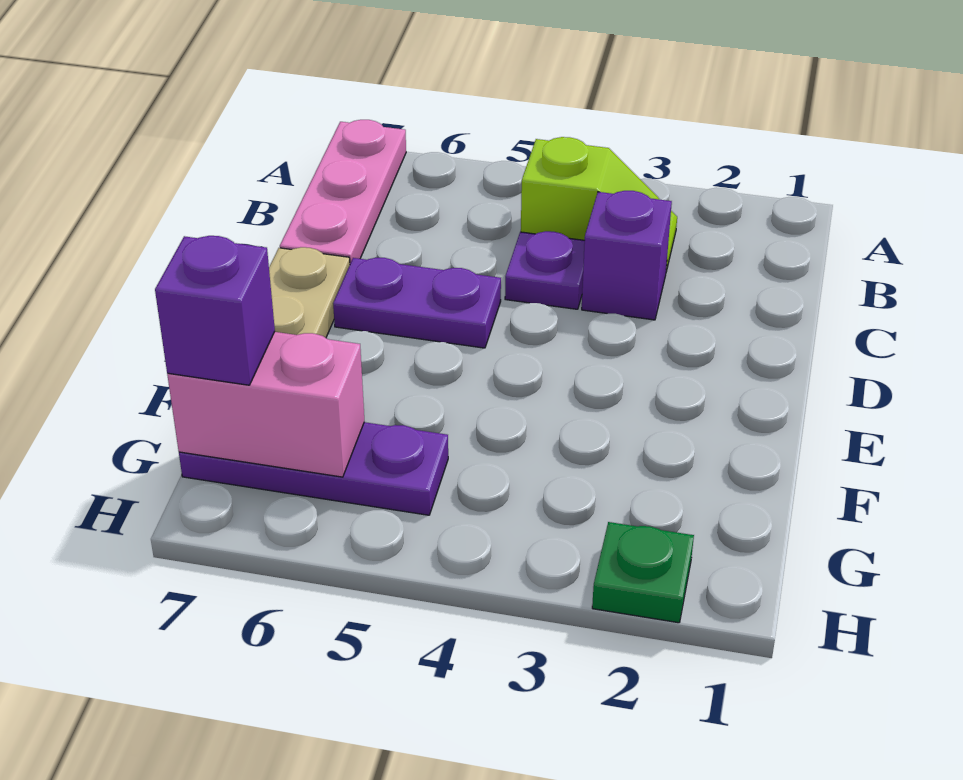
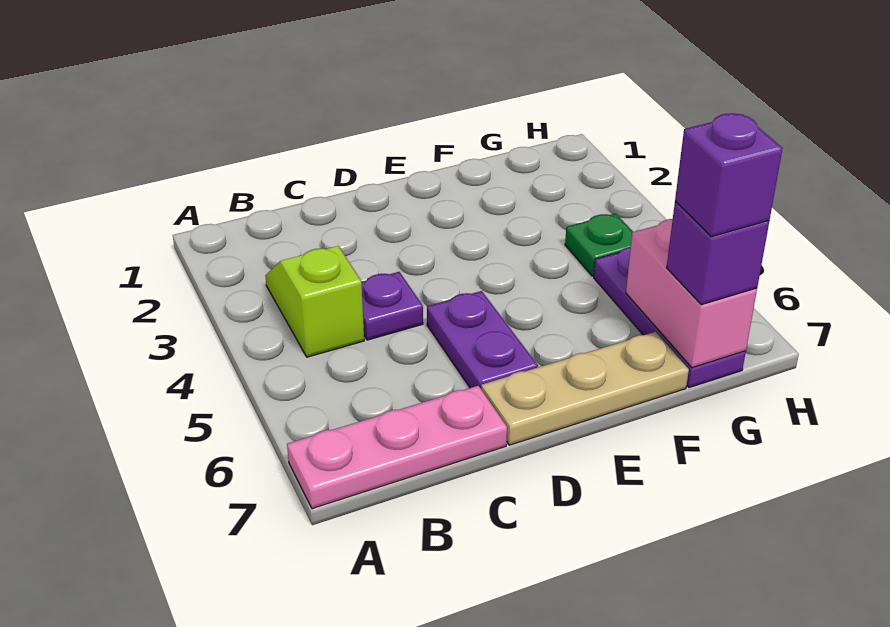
purple 1x1 brick [582,191,672,320] -> purple 1x1 brick moved to [675,113,783,237]
green 1x1 plate [592,522,694,623] -> green 1x1 plate moved to [565,213,633,276]

